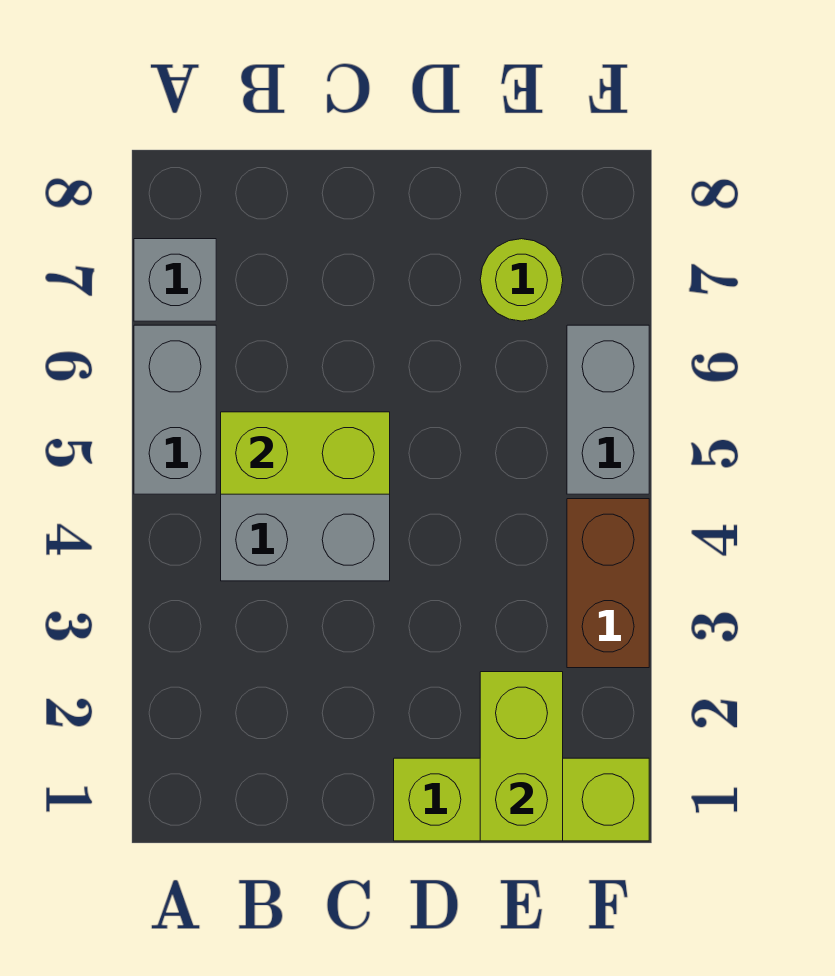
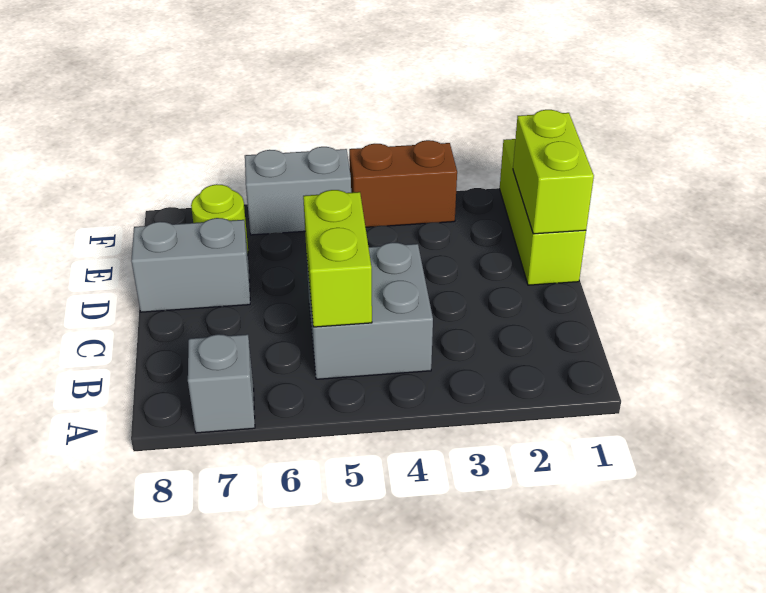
grey 1x2 brick [134,325,216,494] -> grey 1x2 brick moved to [131,218,250,312]
lime 1x2 brick [480,672,563,841] -> lime 1x2 brick turned to [513,110,594,234]

